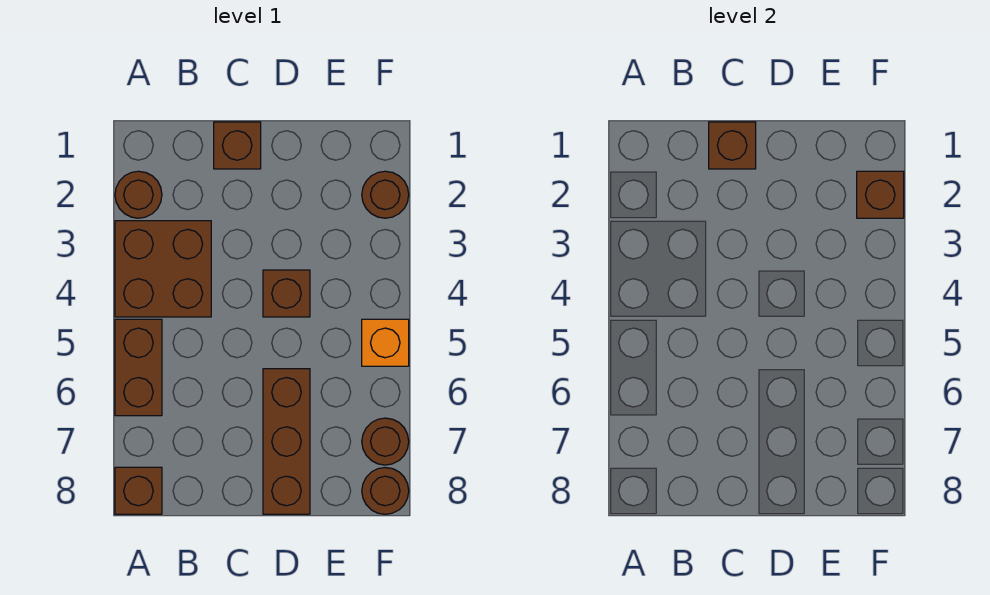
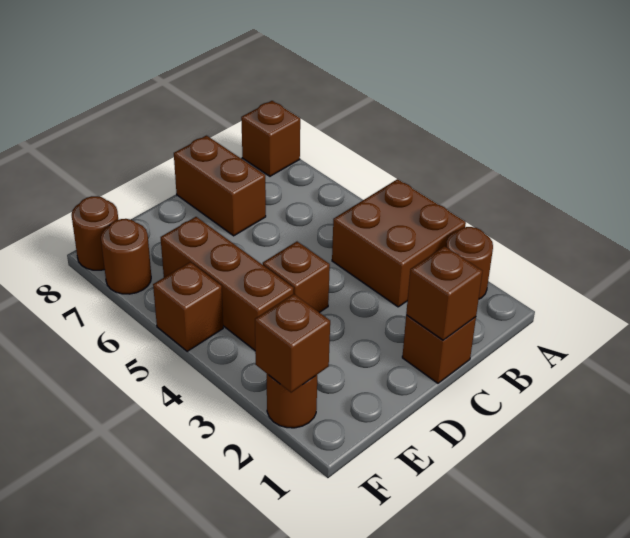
brown 1x2 brick [115,319,162,416] -> brown 1x2 brick moved to [174,136,266,236]
brown 1x3 brick [263,369,310,514] -> brown 1x3 brick moved to [161,217,294,350]
orange 1x1 brick [362,319,409,366] -> brown 1x1 brick [153,262,223,351]

